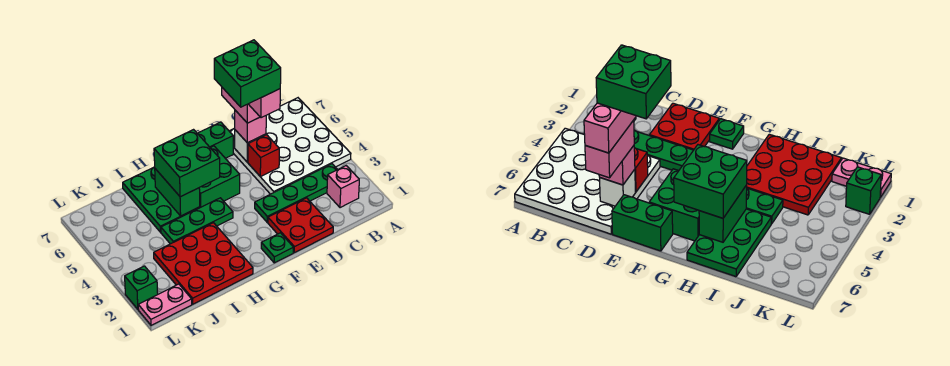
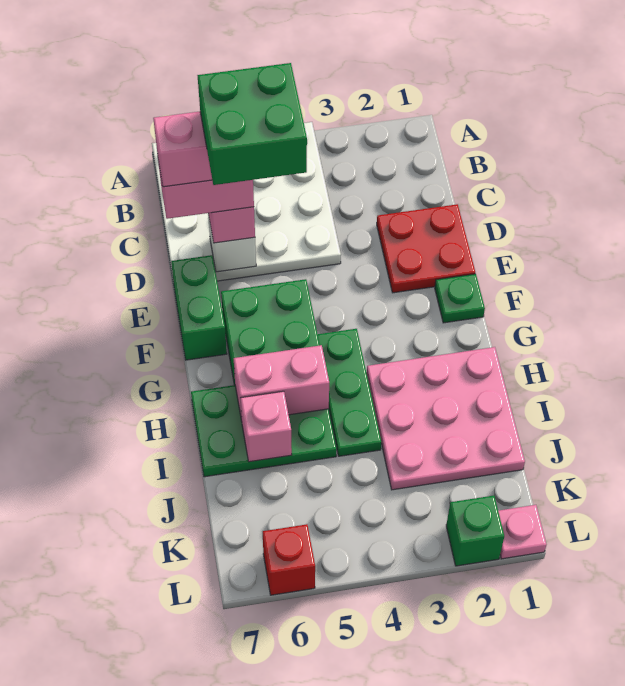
pink 1x1 brick [327,166,359,208] -> pink 1x1 brick moved to [240,391,292,462]
green 1x4 plate [255,164,338,222] -> none
red 1x1 brick [248,135,279,177] -> red 1x1 brick moved to [263,524,315,595]
green 2x2 brick [154,130,220,197] -> none
red 3x3 plate [154,223,253,304] -> pink 3x3 plate [367,347,525,490]
green 1x2 brick [155,169,200,216] -> pink 1x2 brick [234,345,329,420]
pink 1x2 plate [138,284,192,325] -> pink 1x1 plate [498,505,546,559]

